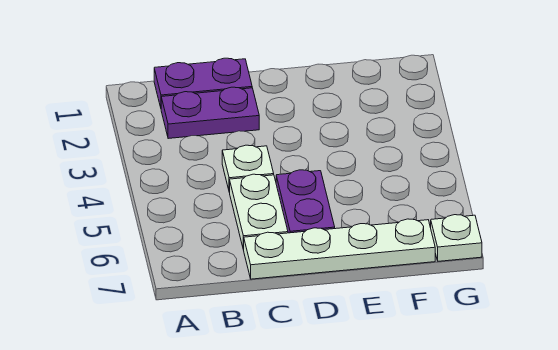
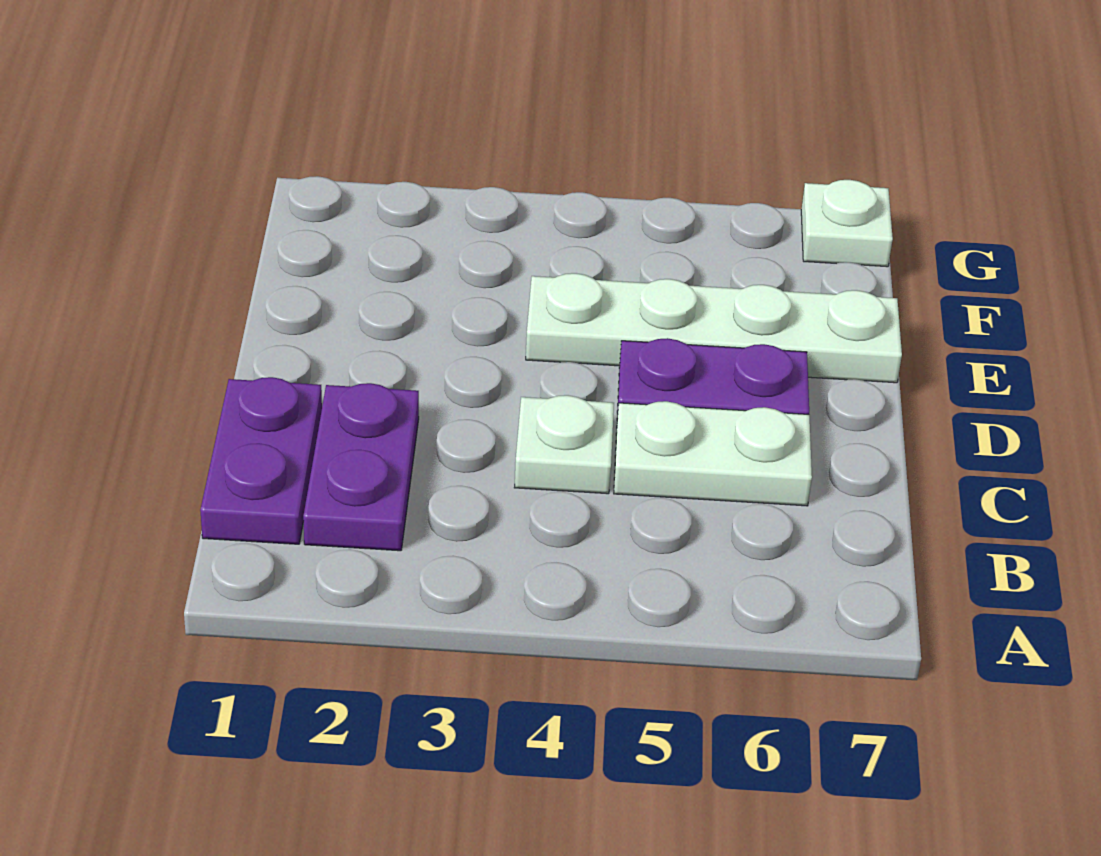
white 1x4 plate [244,219,435,279] -> white 1x4 plate turned to [526,273,902,383]

